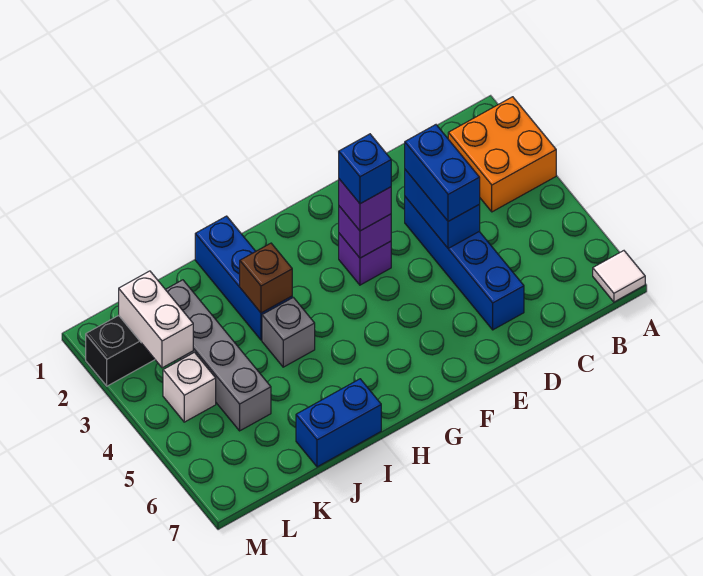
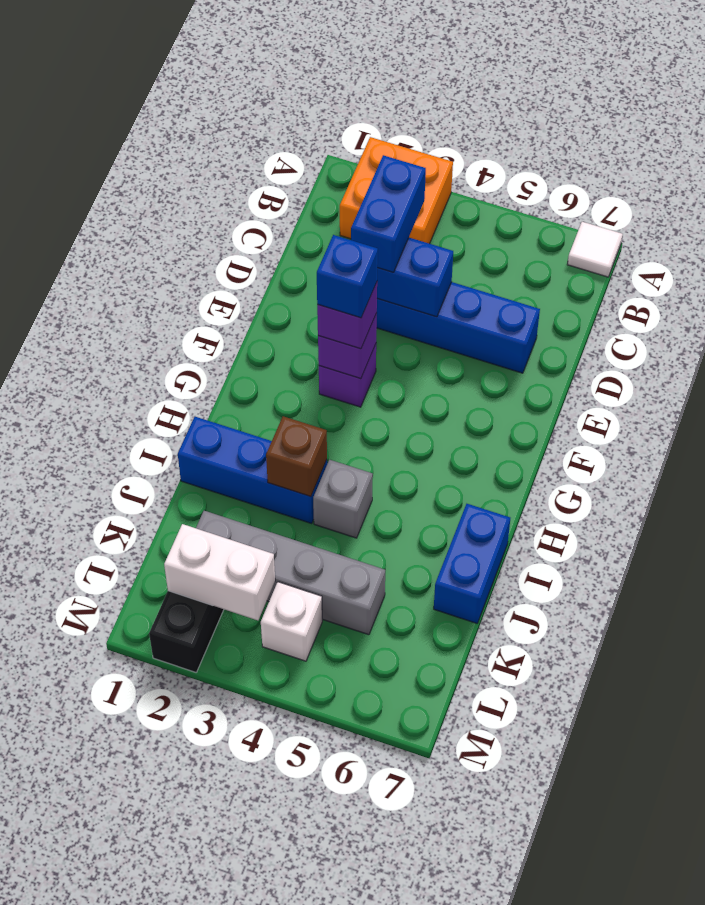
blue 1x2 brick [405,125,480,221] -> blue 1x2 brick turned to [351,155,426,272]

